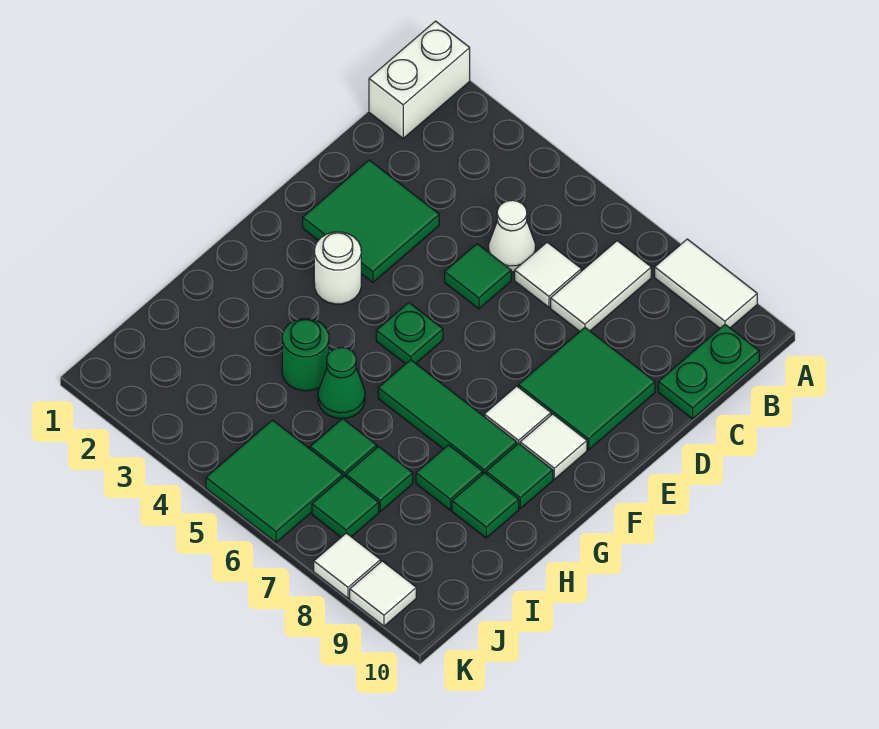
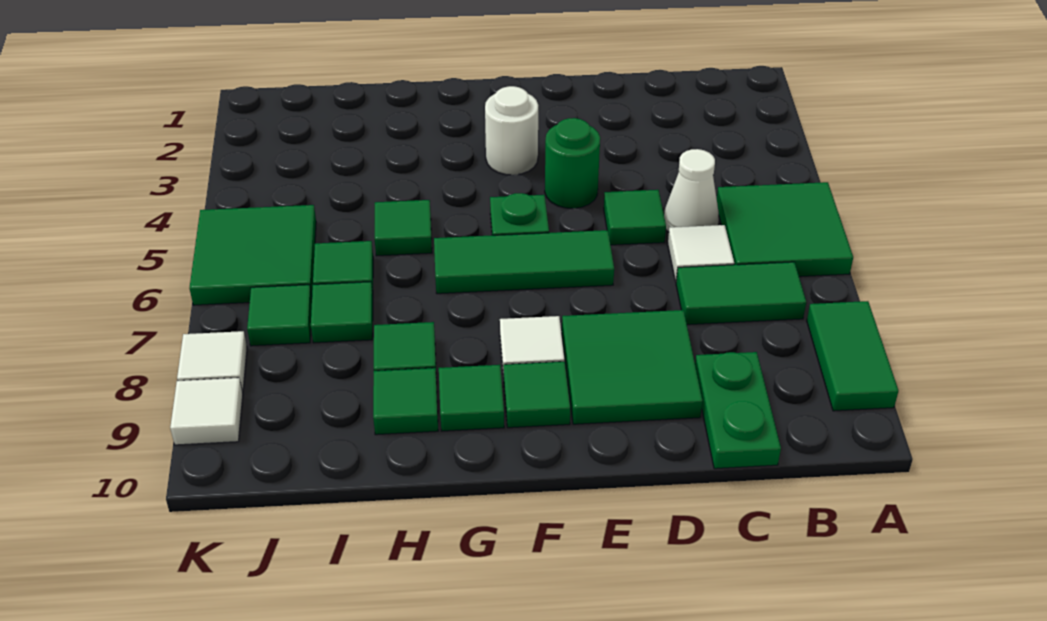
white 1x2 brick [369,21,470,138] -> none
white 1x2 tile [655,239,757,328] -> green 1x2 tile [807,301,898,411]
white 1x2 tile [551,241,651,331] -> green 1x2 tile [676,262,806,325]
green 1x2 plate [658,325,759,419] -> green 1x2 plate turned to [695,352,781,469]
green 2x2 tile [303,160,439,283] -> green 2x2 tile moved to [717,182,853,277]
white 1x1 tile [520,414,587,479] -> green 1x1 tile [503,362,570,428]
green 1x3 tile [378,360,517,474] -> green 1x3 tile turned to [434,230,614,294]
green 1x1 round brick [282,319,329,391] -> green 1x1 round brick moved to [545,118,600,208]
green 1x1 cone [318,347,365,419] -> green 1x1 tile [375,200,432,256]

